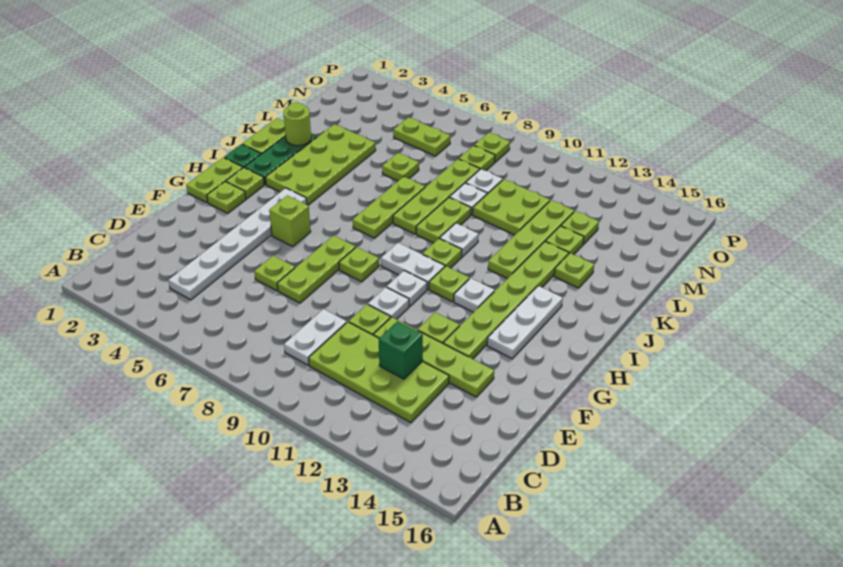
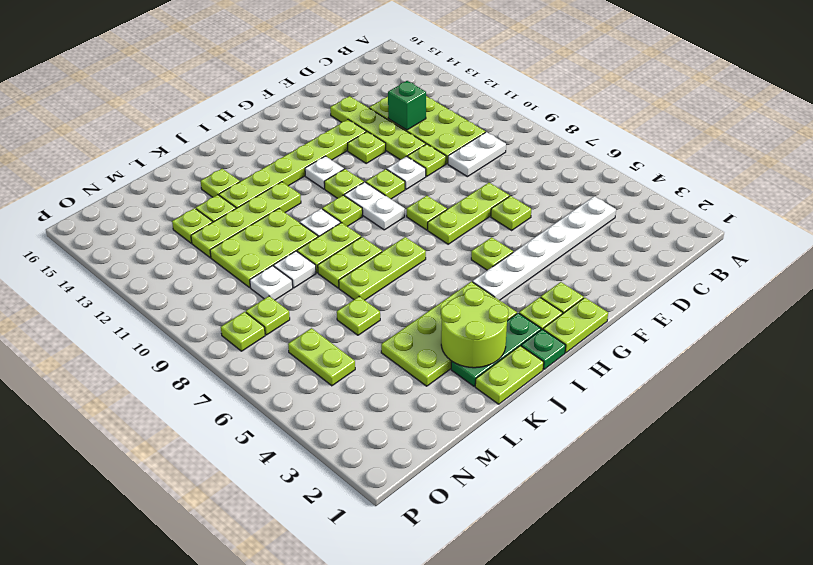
lime 1x1 brick [269,196,311,247] -> lime 1x1 plate [471,237,513,270]
white 1x1 plate [387,271,427,306] -> lime 1x1 plate [366,169,405,199]
white 1x3 plate [487,286,563,359] -> none
lime 1x4 plate [393,159,480,234] -> lime 1x2 plate [318,237,382,288]
lime 1x1 round brick [284,102,311,146] -> lime 2x2 round brick [441,288,508,368]
lime 2x2 plate [473,179,550,235] -> lime 2x3 plate [210,209,318,287]

